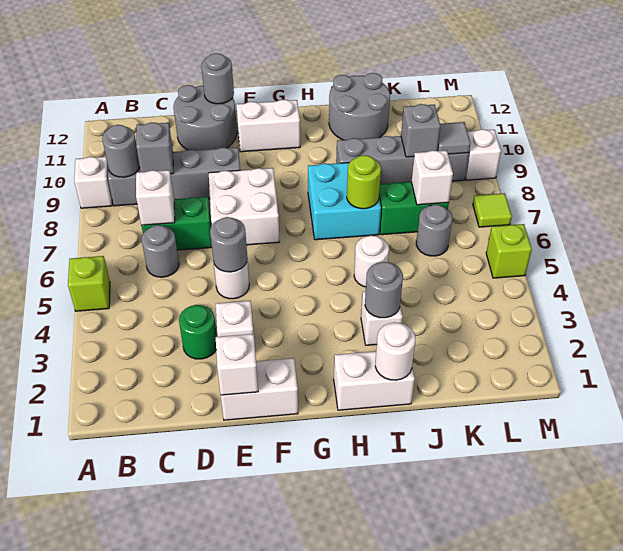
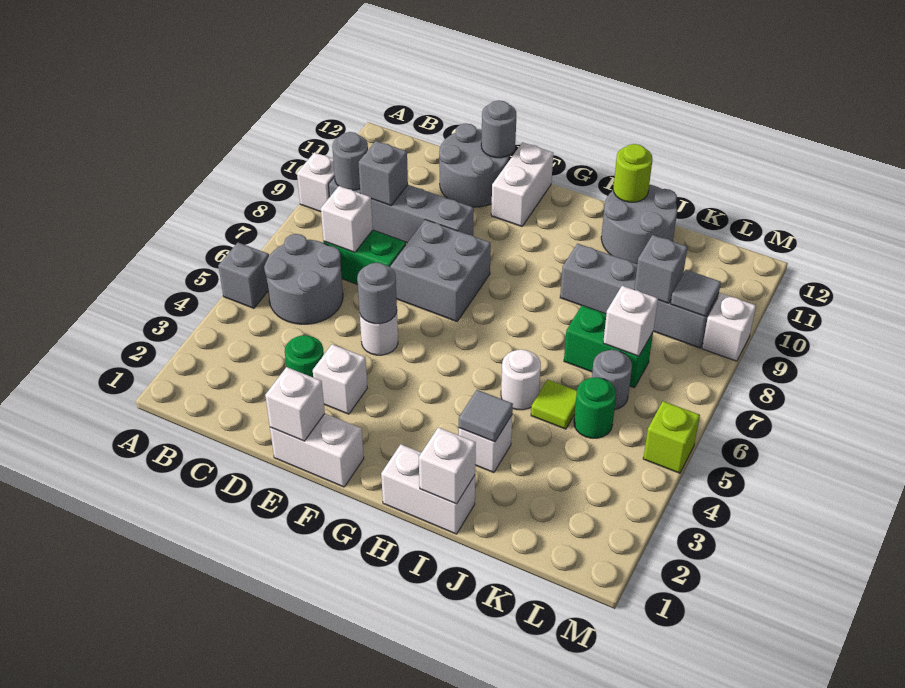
lime 1x1 brick [68,256,110,311] -> grey 1x1 brick [218,243,269,308]
grey 1x1 round brick [141,225,179,277] -> grey 2x2 round brick [264,234,343,324]
white 2x2 brick [209,168,280,245] -> grey 2x2 brick [390,220,491,321]
white 1x2 brick [236,100,300,152] -> white 1x2 brick turned to [491,142,553,226]
cyan 2x2 brick [308,163,381,240] -> none
white 1x1 round brick [375,322,415,380] -> white 1x1 brick [419,427,476,504]
grey 1x1 round brick [365,262,403,318] -> grey 1x1 tile [459,390,513,442]
lime 1x1 round brick [347,155,381,209] -> lime 1x1 round brick moved to [613,144,652,202]
none -> green 1x1 round brick [574,377,616,438]
lime 1x1 tile [473,193,512,227] -> lime 1x1 tile moved to [531,380,577,429]

